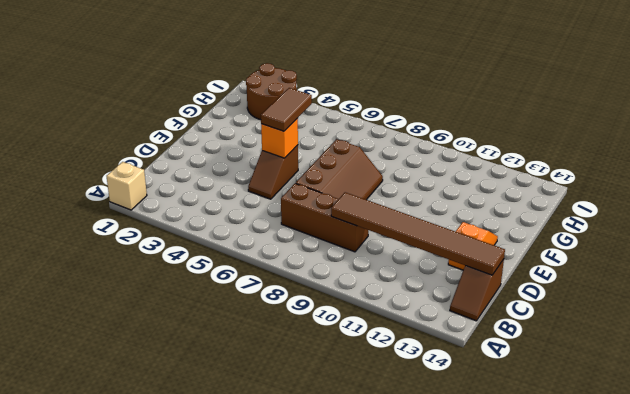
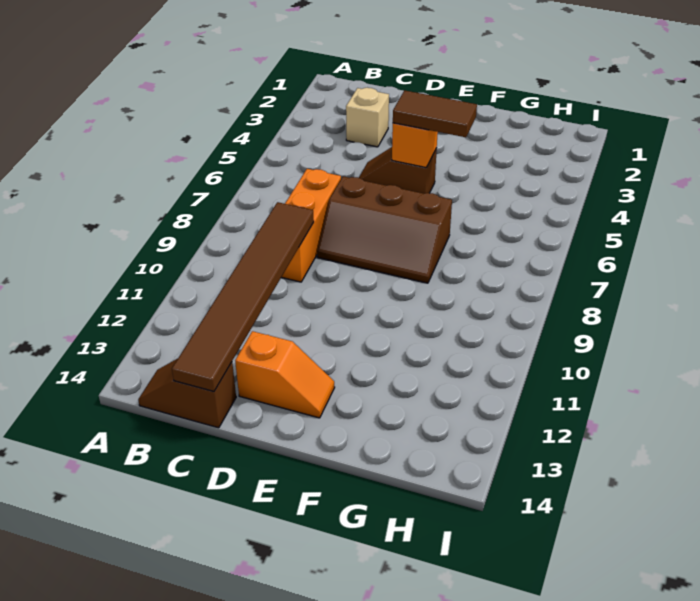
tan 1x1 brick [107,162,147,210] -> tan 1x1 brick moved to [346,87,389,147]
brown 1x3 brick [281,183,368,252] -> orange 1x3 brick [281,169,341,282]
brown 2x2 round brick [246,63,297,120] -> none

